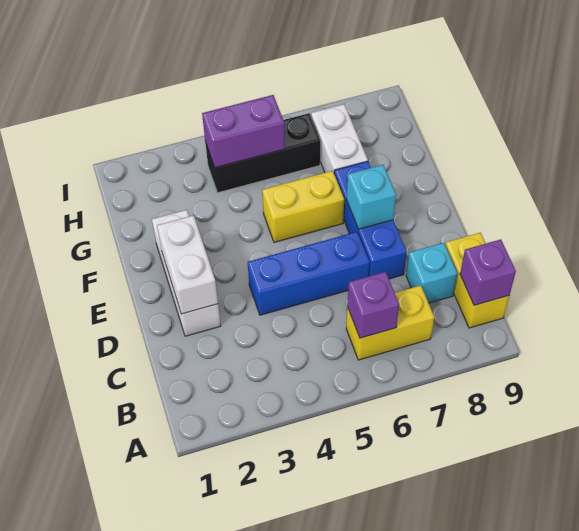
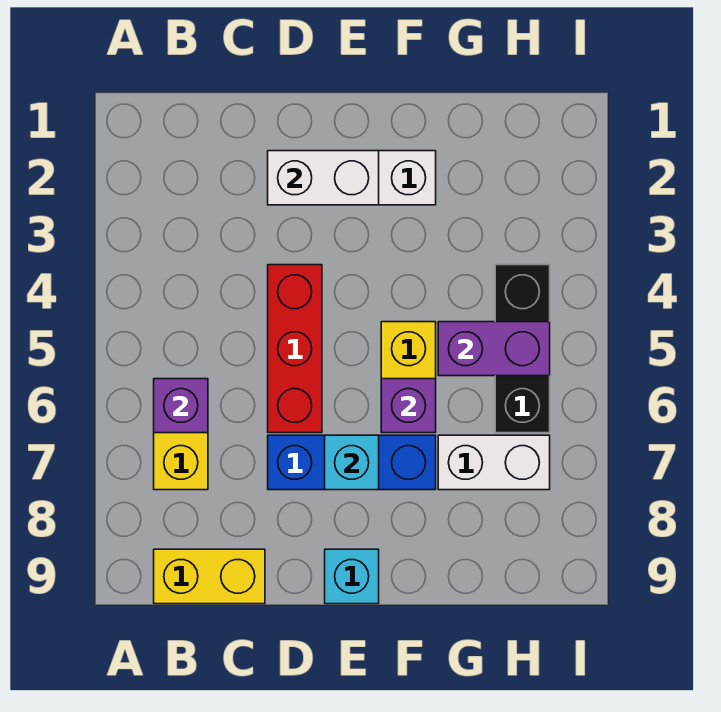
purple 1x1 brick [460,239,516,305] -> purple 1x1 brick moved to [381,379,436,433]
cyan 1x1 brick [406,243,457,303] -> cyan 1x1 brick moved to [325,549,379,604]
blue 1x3 brick [248,232,370,315] -> red 1x3 brick [268,265,322,433]
purple 1x2 brick [202,95,285,168] -> purple 1x2 brick turned to [438,322,550,376]

